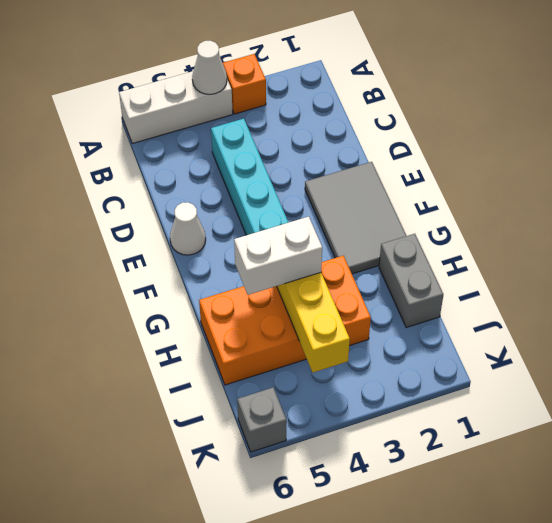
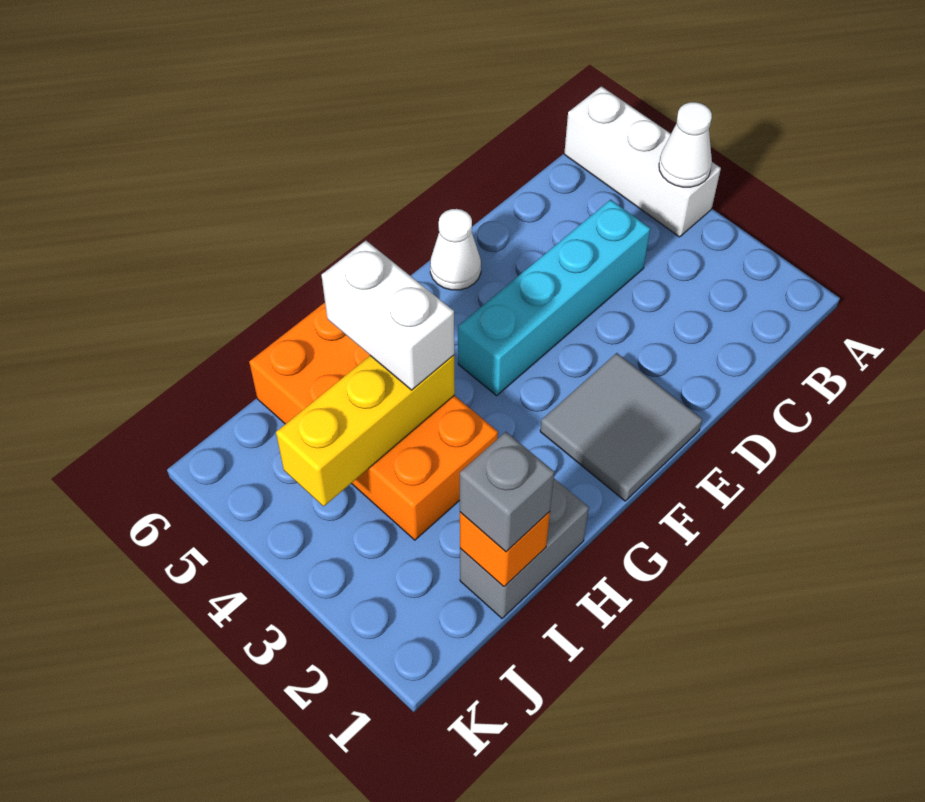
orange 1x1 brick [223,54,266,114] -> orange 1x1 brick moved to [460,512,550,587]
grey 2x3 tile [305,162,406,274] -> grey 2x2 tile [540,353,702,501]
grey 1x1 brick [237,388,287,452] -> grey 1x1 brick moved to [460,432,554,552]

